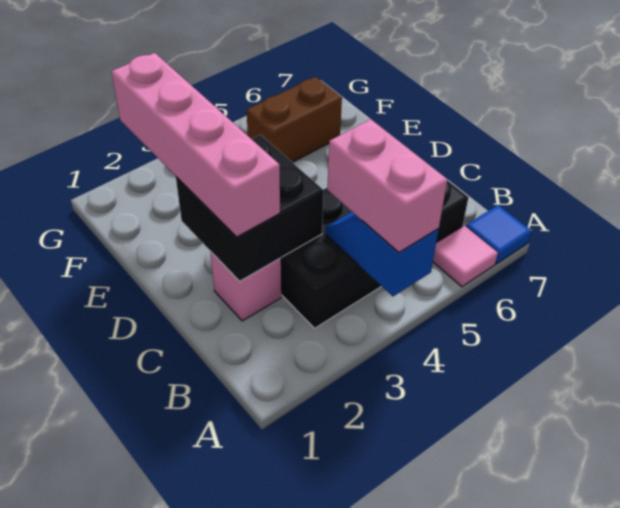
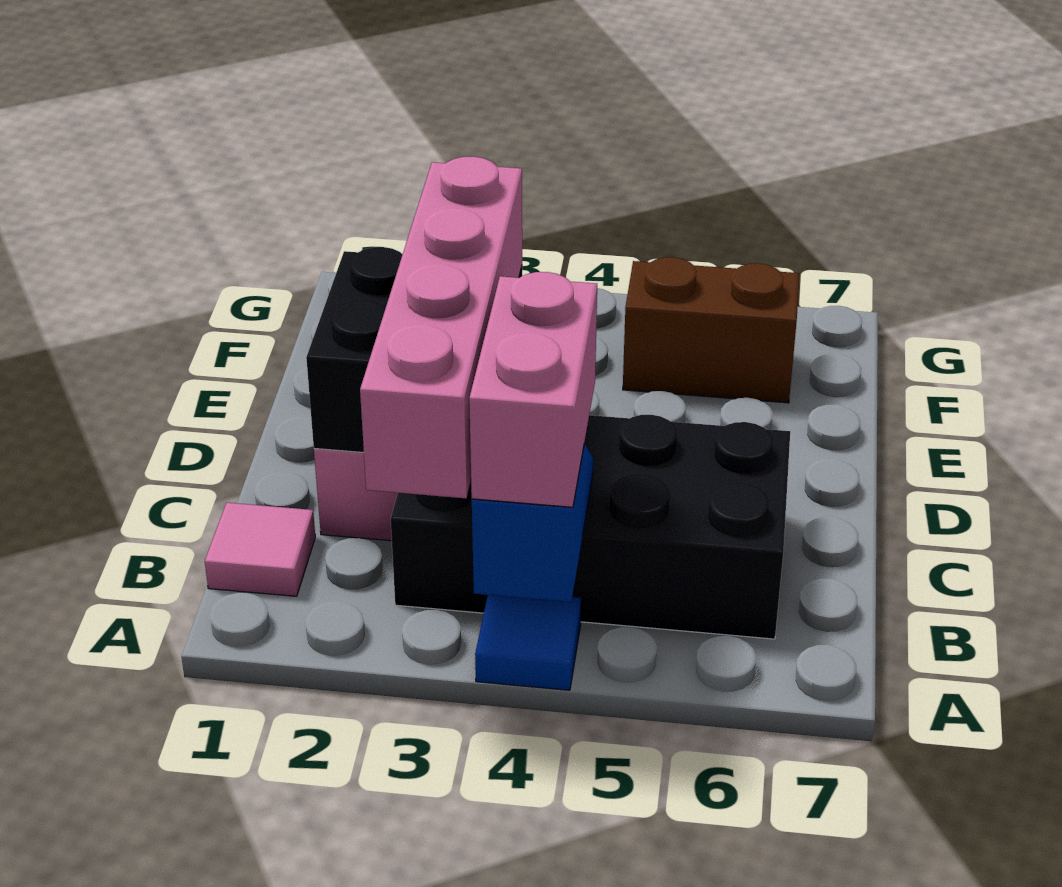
pink 1x1 tile [433,226,498,287] -> pink 1x1 tile moved to [205,503,315,596]
blue 1x1 tile [466,205,531,264] -> blue 1x1 tile moved to [475,595,581,690]
pink 1x4 brick [111,53,280,237] -> pink 1x4 brick moved to [360,156,522,498]

